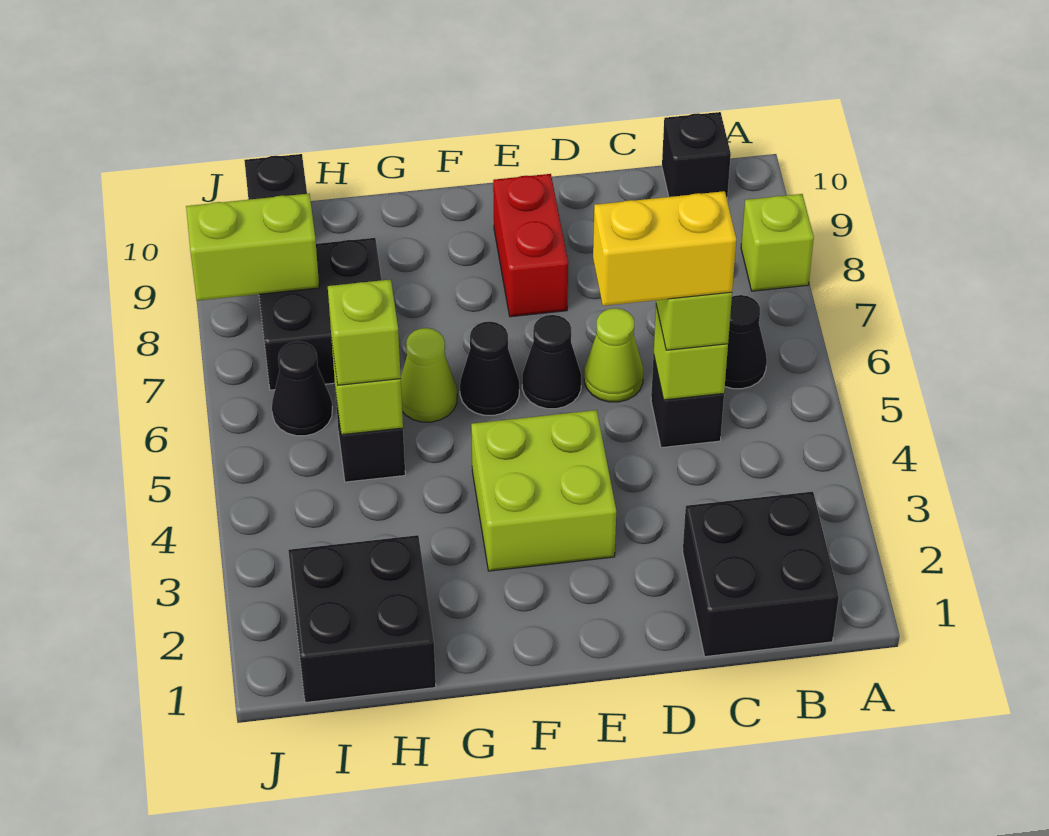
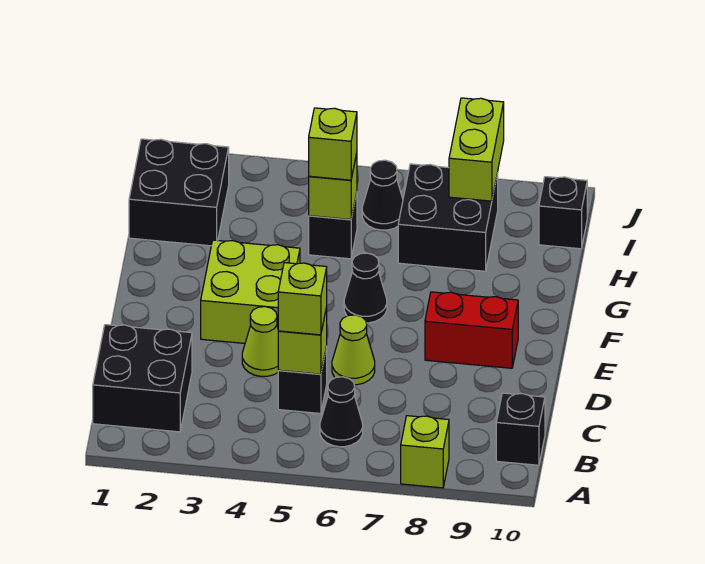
yellow 1x2 brick [593,191,736,306] -> none
black 1x1 cone [522,315,581,409] -> none
lime 1x1 cone [401,328,457,422] -> lime 1x1 cone moved to [242,307,279,376]

